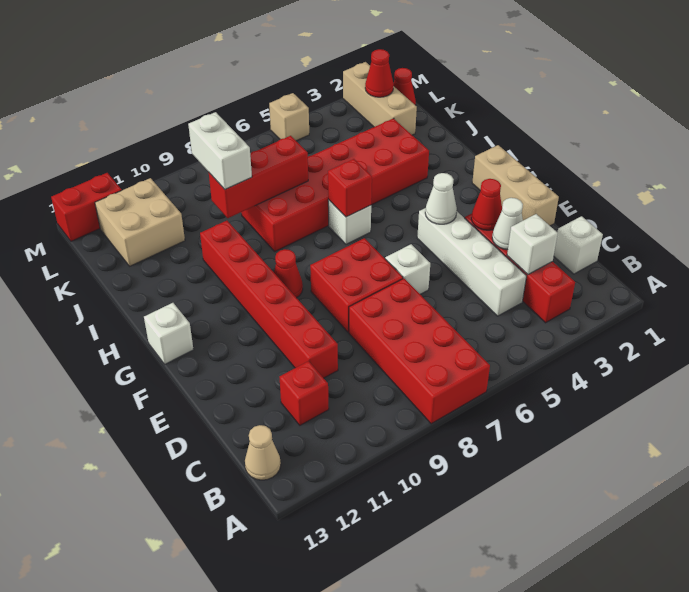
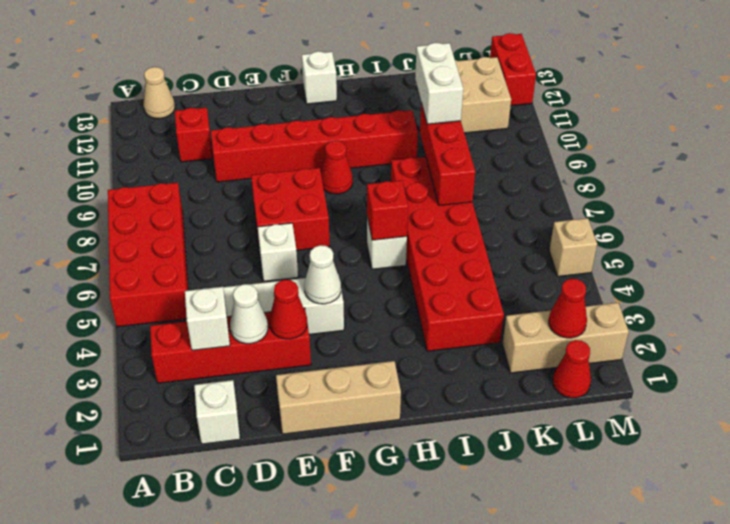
red 2x4 brick [349,279,490,424] -> red 2x4 brick turned to [108,183,188,327]
white 1x2 brick [188,112,252,189] -> white 1x2 brick turned to [415,43,463,124]

